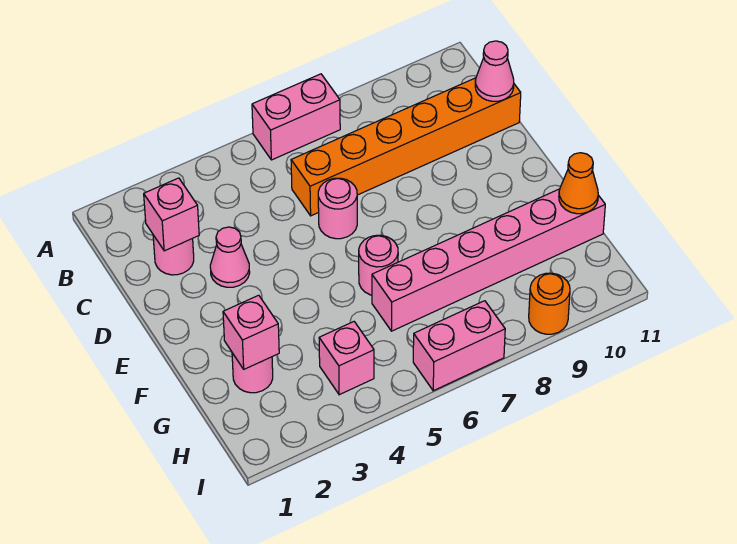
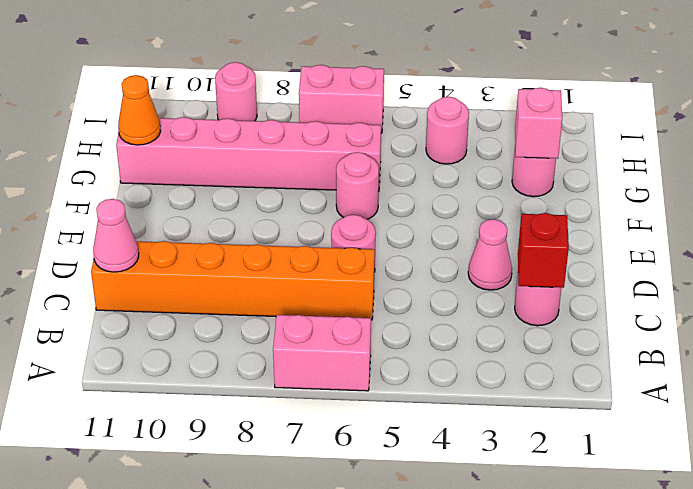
pink 1x1 brick [144,178,199,251] -> red 1x1 brick [518,213,569,288]
pink 1x1 brick [319,322,374,395] -> pink 1x1 round brick [426,97,469,164]
orange 1x1 round brick [529,273,570,334] -> pink 1x1 round brick [215,62,257,121]

